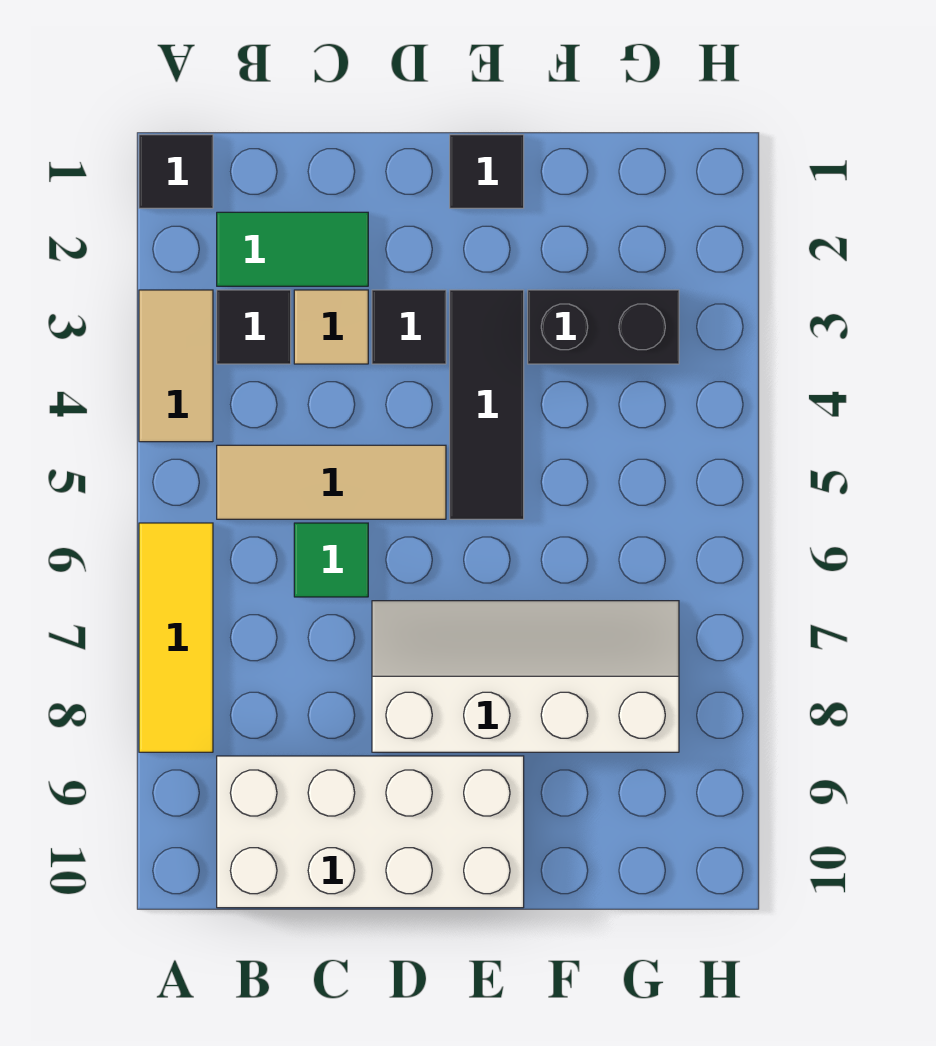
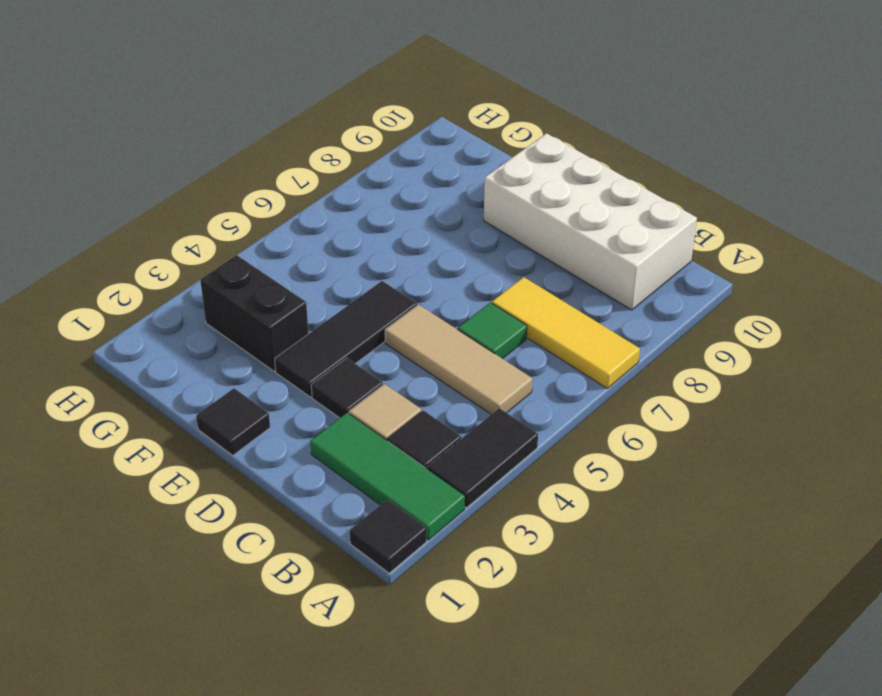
tan 1x2 tile [139,290,213,442] -> black 1x2 tile [428,408,538,508]
yellow 1x3 tile [139,523,213,752] -> yellow 1x3 tile turned to [492,277,640,388]
green 1x2 tile [217,212,368,286] -> green 1x3 tile [310,413,465,540]
white 2x4 slope [372,601,679,752] -> none

